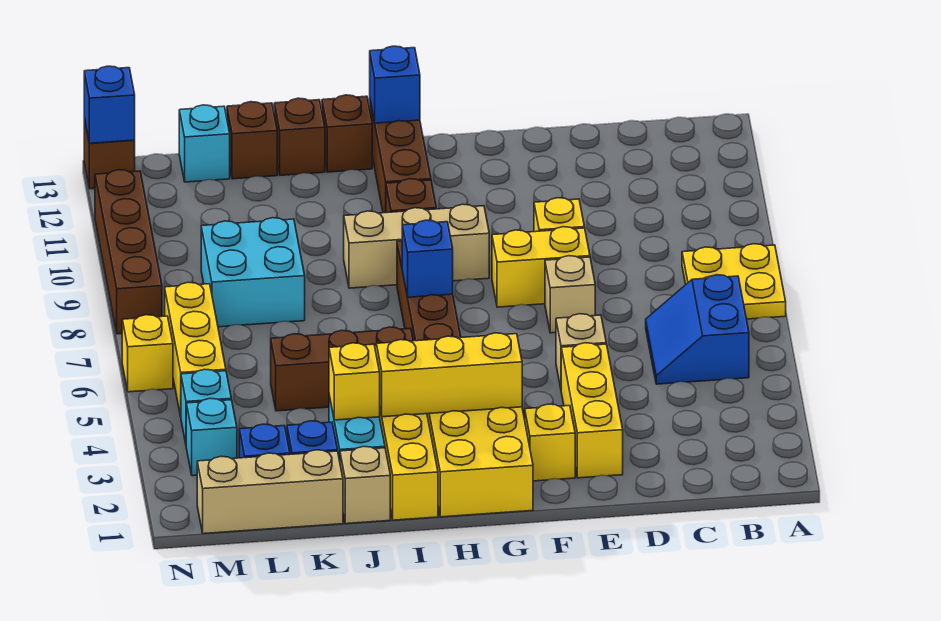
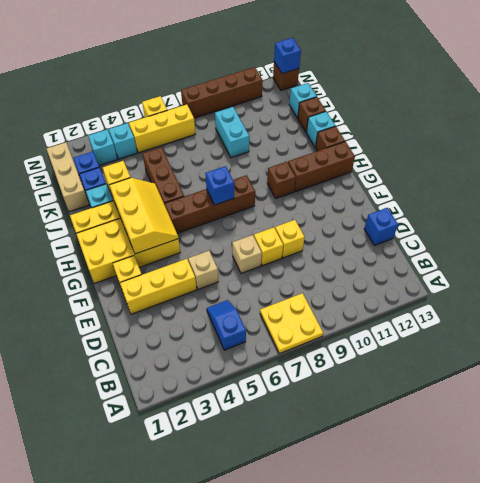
blue 2x2 slope [646,275,749,384] -> blue 1x2 slope [207,300,246,350]
yellow 1x2 brick [492,227,590,307] -> yellow 1x1 brick [254,227,283,266]
tan 1x3 brick [344,204,489,288] -> none
blue 1x1 brick [370,46,420,123] -> blue 1x1 brick moved to [364,208,398,246]
tan 1x1 brick [340,446,390,524] -> none
brown 1x1 brick [274,98,325,175] -> cyan 1x1 brick [307,112,335,147]
cyan 2x2 brick [201,218,305,327] -> cyan 1x2 brick [215,107,249,158]

